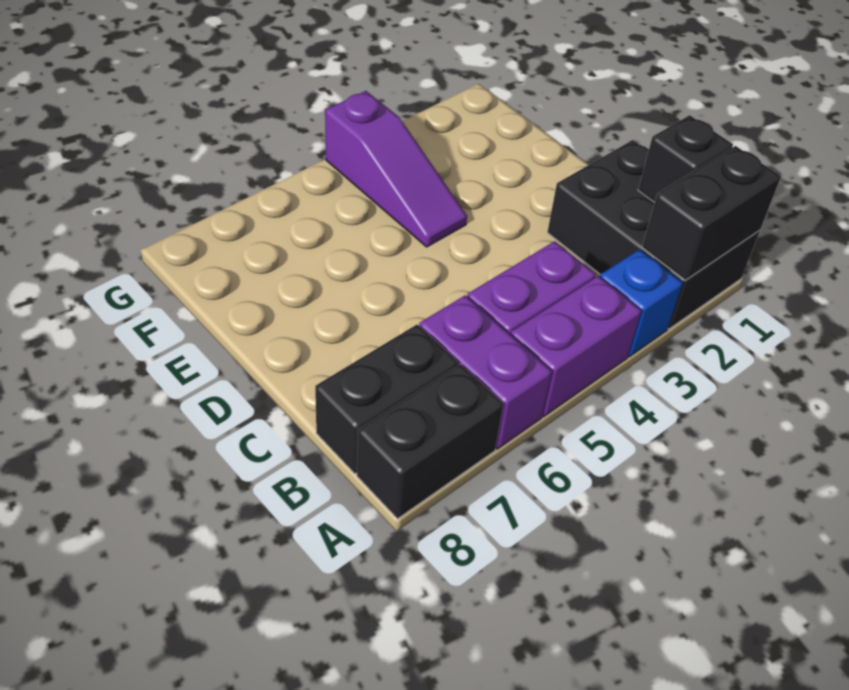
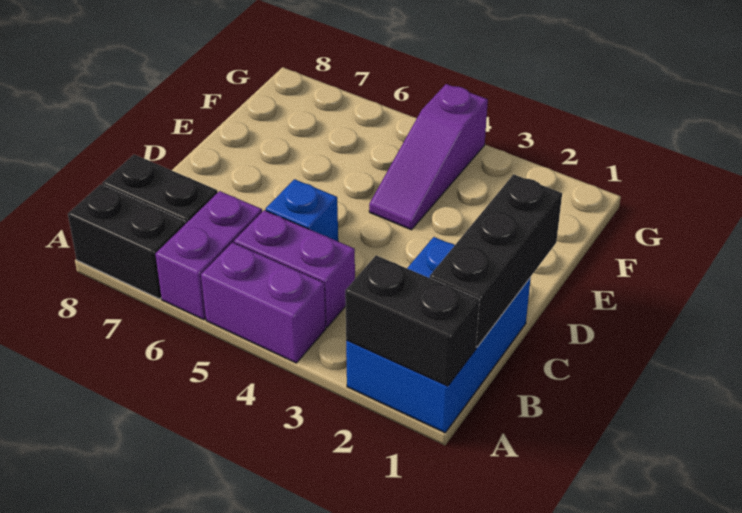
black 2x3 brick [547,140,760,329] -> blue 2x3 brick [346,237,531,433]
blue 1x1 brick [600,249,683,357] -> blue 1x1 brick moved to [266,179,338,241]
black 1x1 brick [638,115,733,202] -> black 1x3 brick [430,174,562,347]

